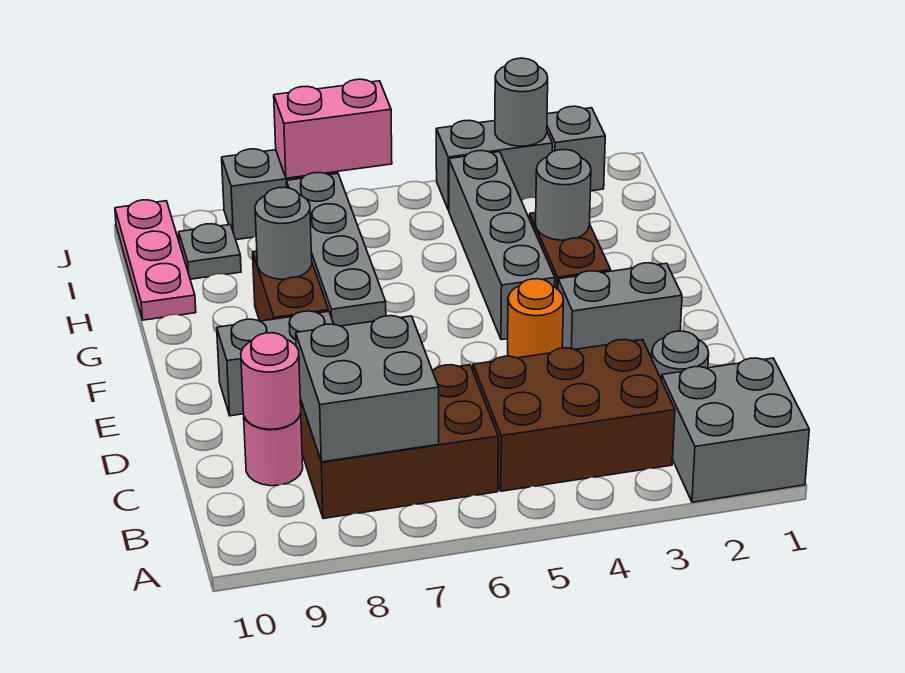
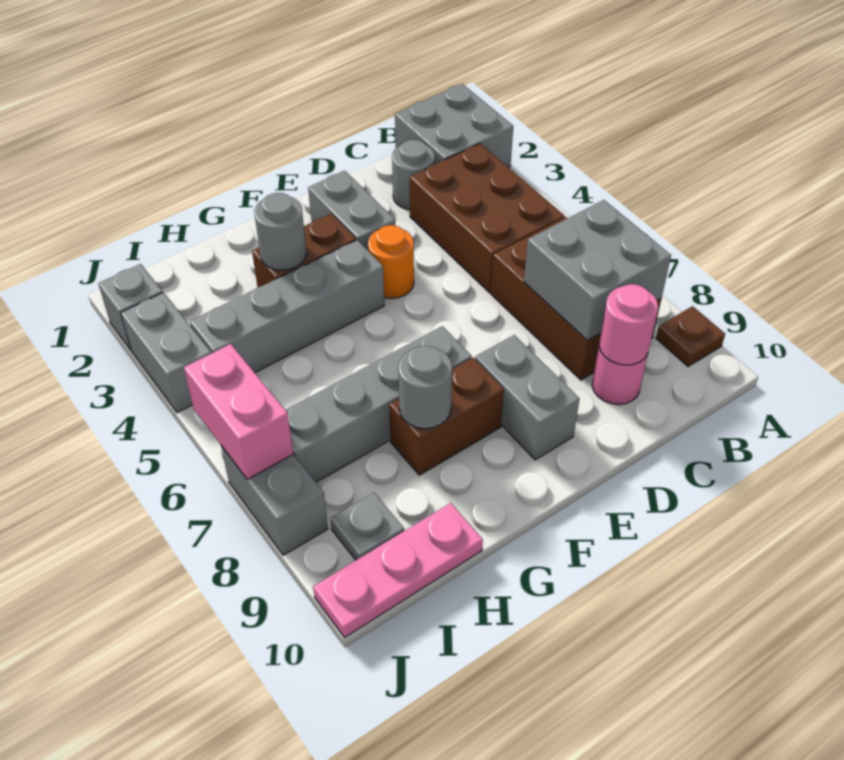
none -> brown 1x1 plate [656,306,725,367]
grey 1x1 round brick [495,58,548,146] -> none

